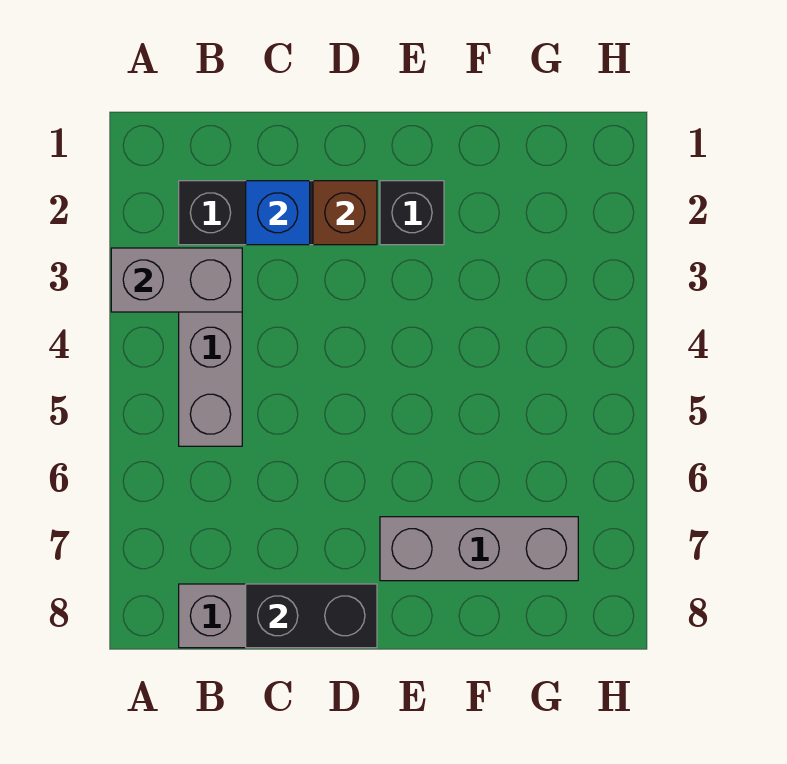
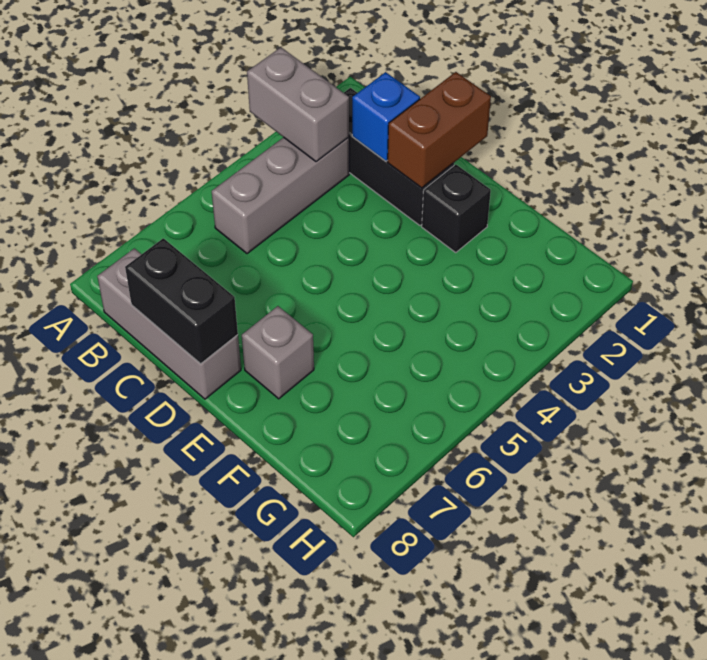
brown 1x1 brick [313,181,377,245] -> brown 1x2 brick [388,72,491,188]
grey 1x3 brick [380,517,578,581] -> grey 1x1 brick [242,306,314,399]

